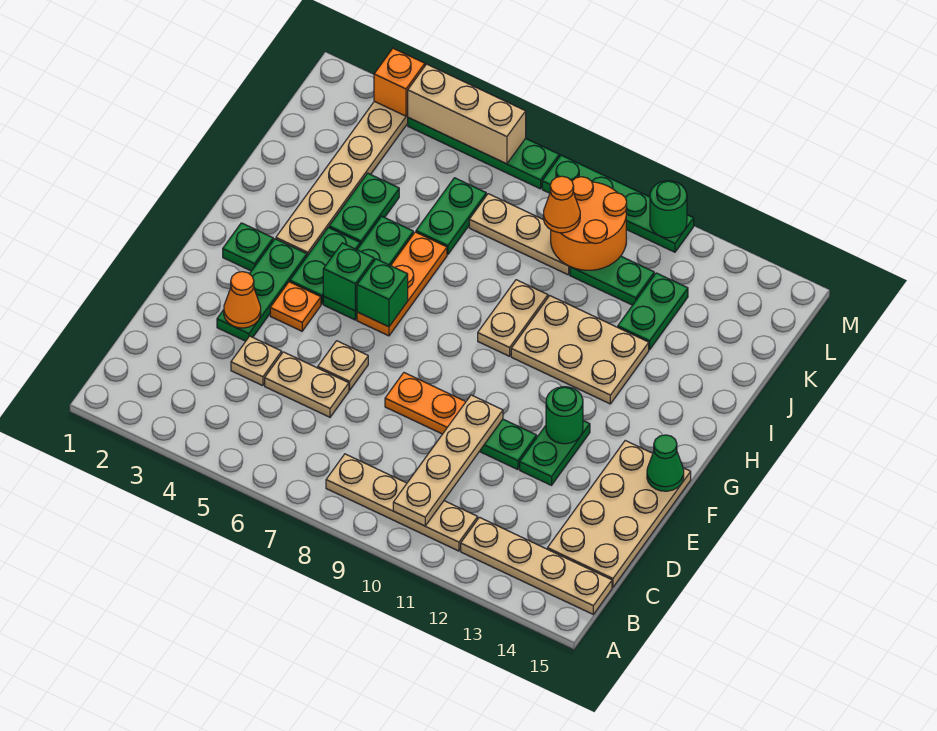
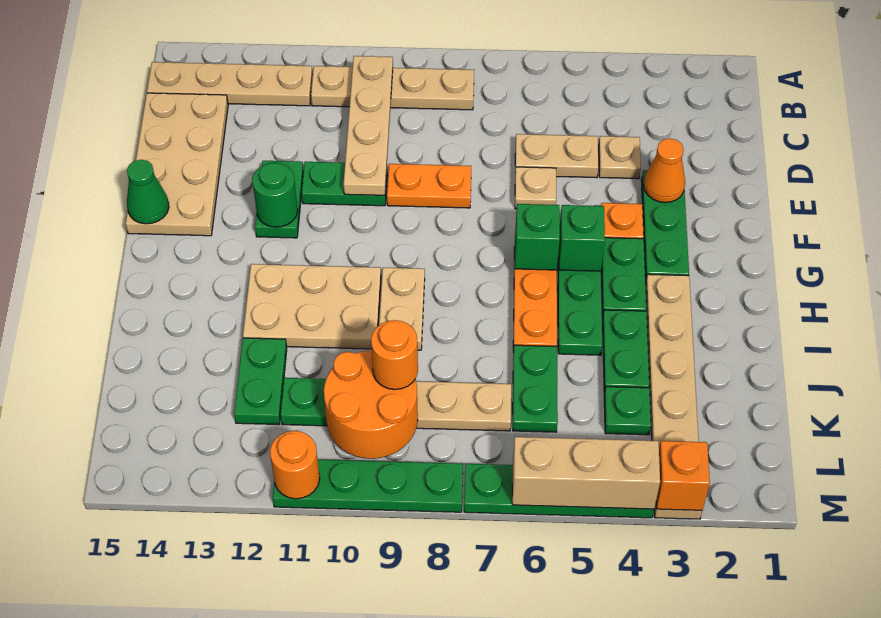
green 1x1 plate [223,223,273,271] -> green 1x1 plate moved to [604,387,651,435]
orange 1x1 cone [543,176,580,233] -> orange 1x1 round brick [371,320,418,390]
green 1x1 round brick [650,181,687,238] -> orange 1x1 round brick [270,431,320,499]

